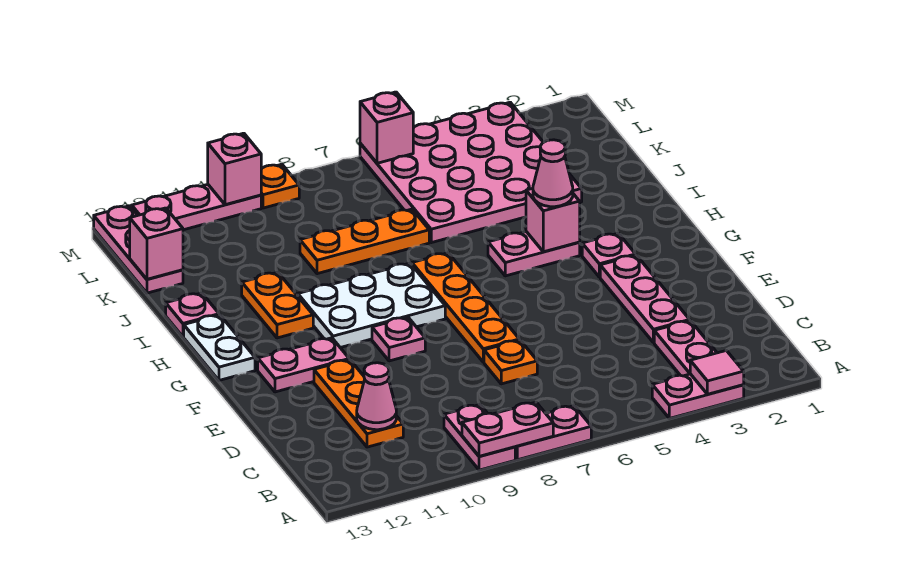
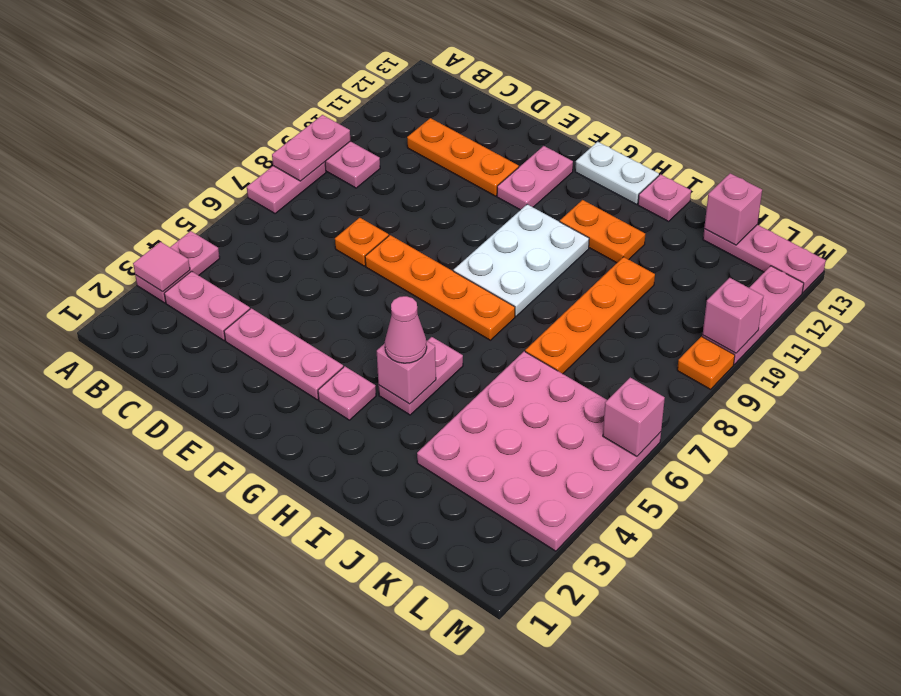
pink 1x1 cone [357,363,396,430] -> none
pink 1x1 plate [372,317,425,361] -> none
orange 1x3 plate [300,209,429,274] -> orange 1x4 plate [525,257,655,374]

